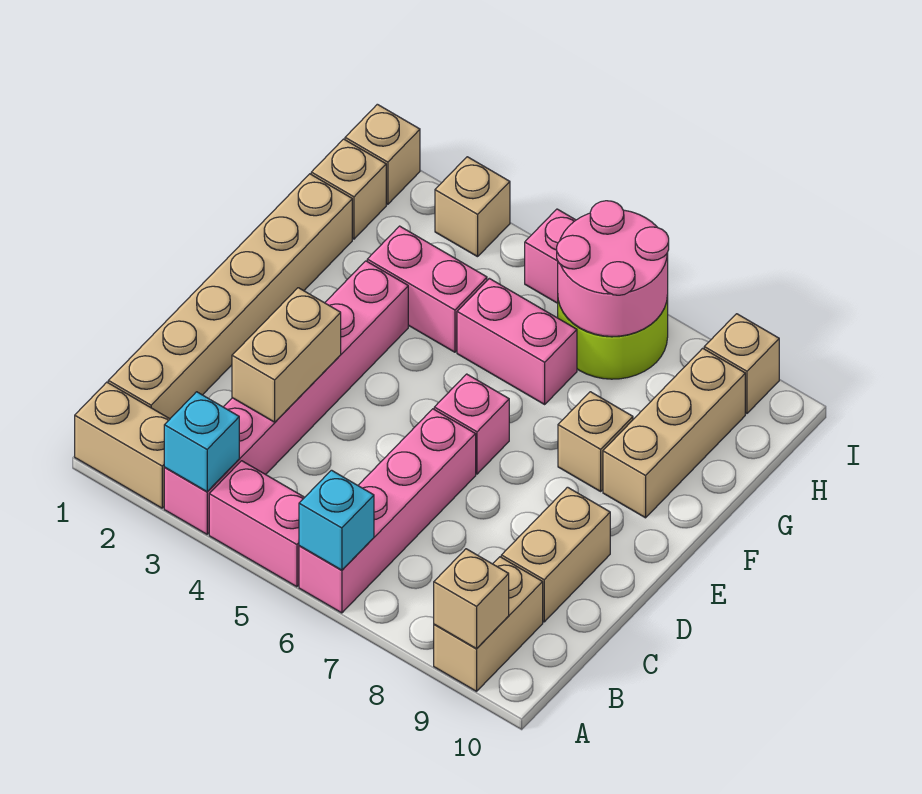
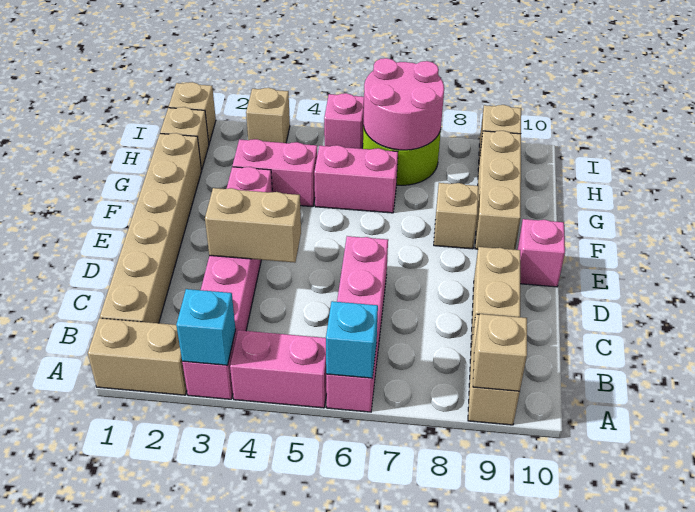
tan 1x2 brick [232,288,341,422] -> tan 1x2 brick turned to [205,188,301,263]
pink 1x1 brick [434,374,509,474] -> pink 1x1 brick moved to [518,219,565,287]

